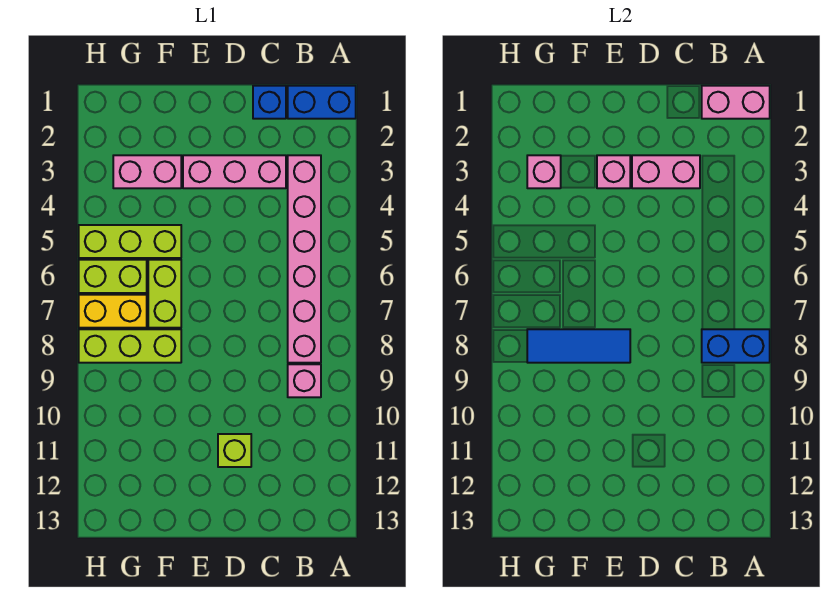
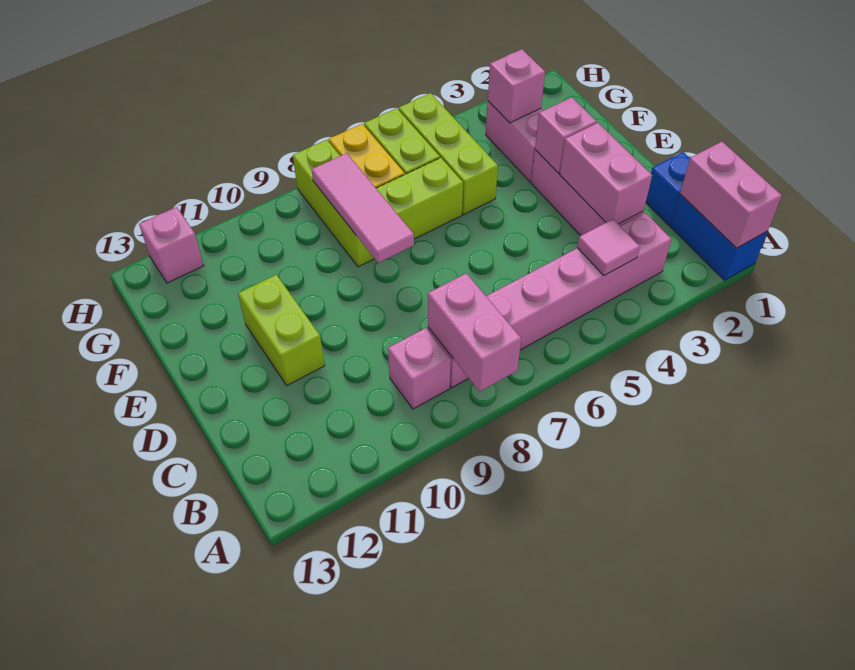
blue 1x2 brick [702,329,770,363] -> pink 1x2 brick [428,273,521,391]
none -> pink 1x1 tile [577,219,640,275]
lime 1x1 brick [218,434,251,467] -> lime 1x2 brick [238,275,324,385]
blue 1x3 tile [527,329,630,363] -> pink 1x3 tile [312,153,414,263]
none -> pink 1x1 brick [139,207,204,283]

